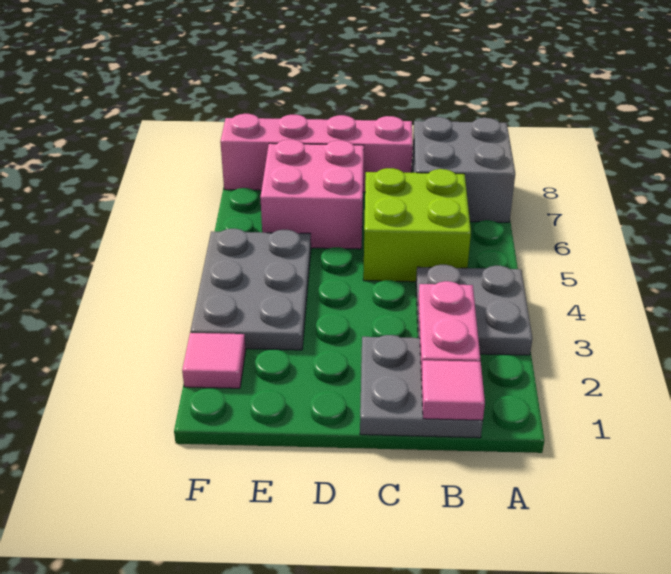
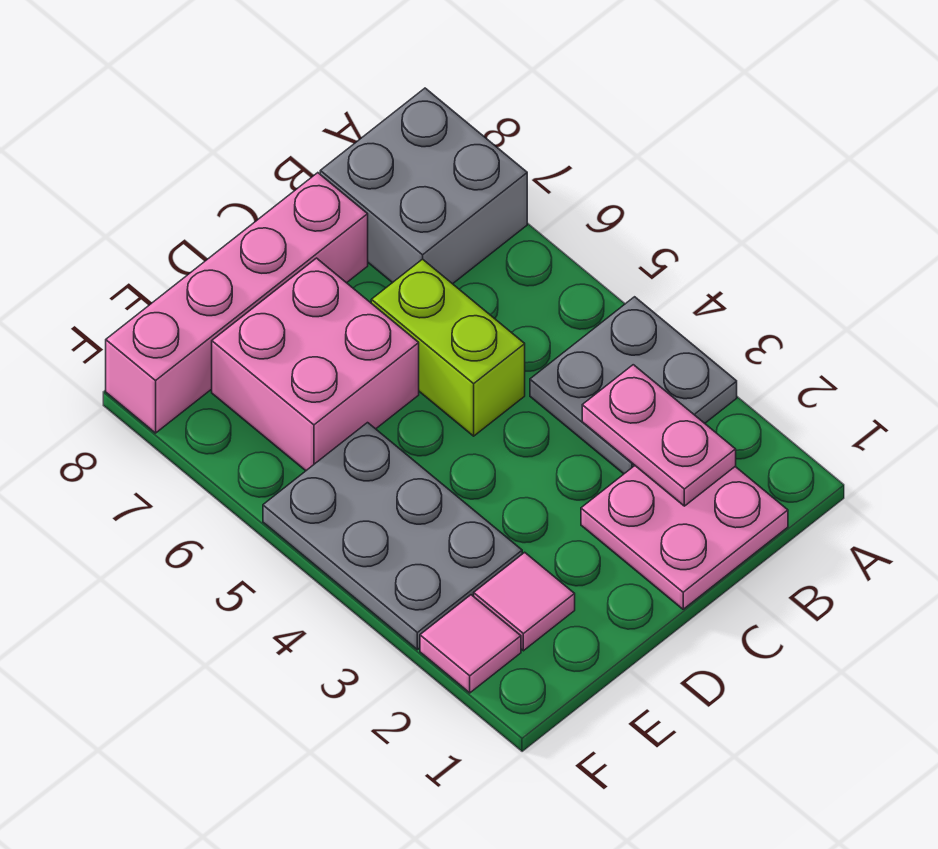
grey 2x2 plate [360,335,483,438] -> pink 2x2 plate [581,466,788,609]
pink 1x1 tile [421,360,485,421] -> pink 1x1 tile moved to [474,552,575,651]
lime 2x2 brick [363,168,471,282] -> lime 1x2 brick [371,259,525,436]

